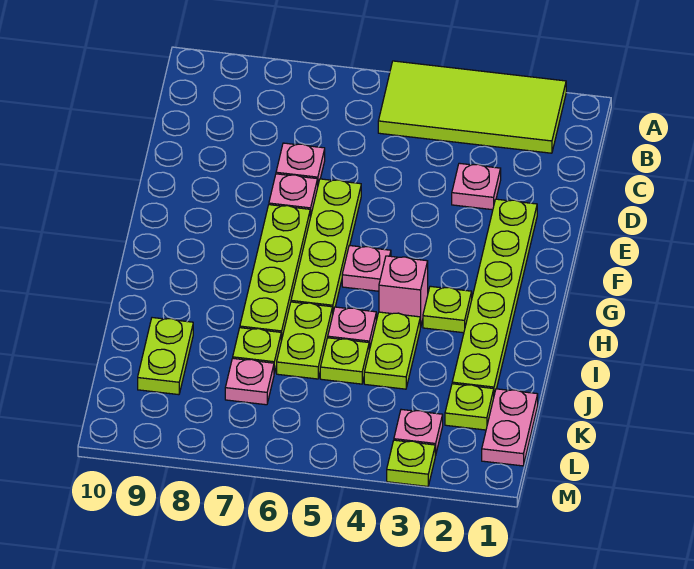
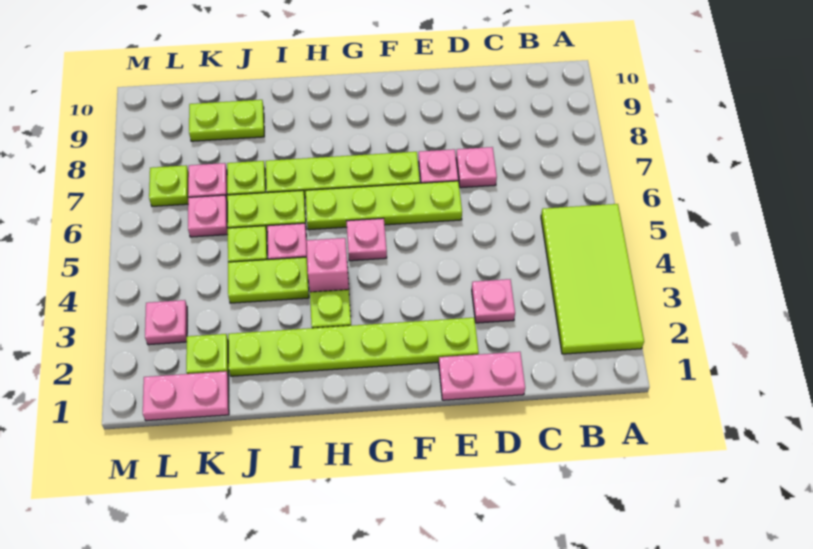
none -> pink 1x2 plate [439,352,525,400]
none -> pink 1x1 plate [188,195,228,237]
lime 1x1 plate [387,440,435,486] -> lime 1x1 plate moved to [149,165,189,206]

